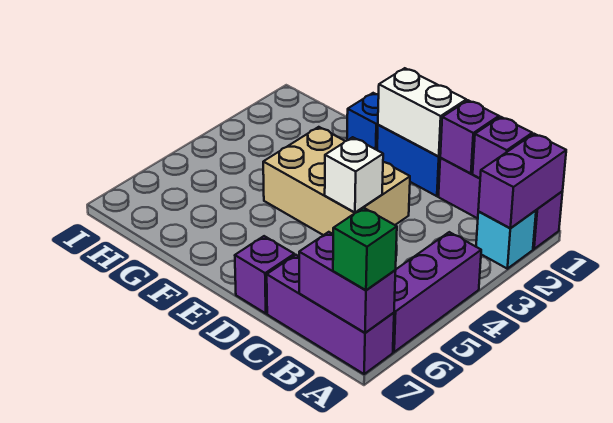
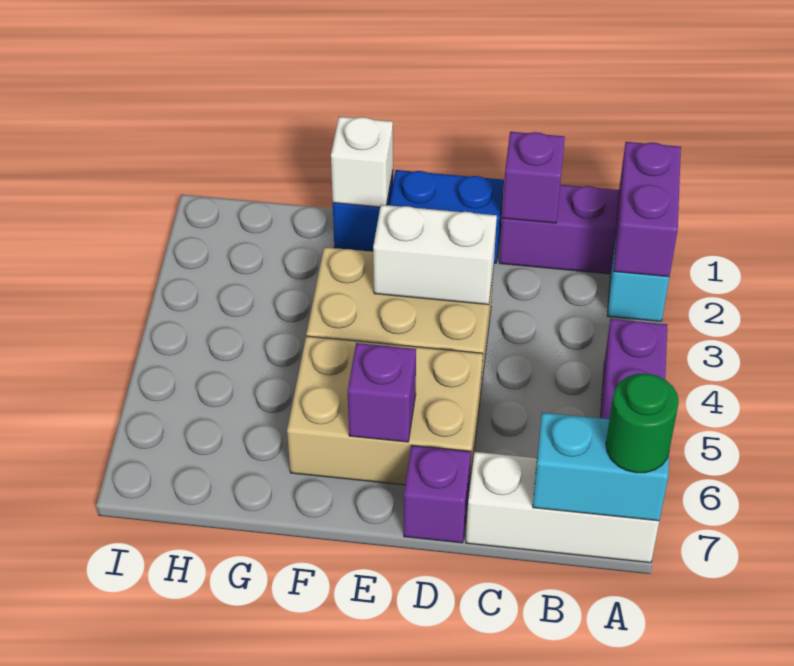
purple 1x3 brick [267,255,394,374] -> white 1x3 brick [466,452,659,563]
purple 1x2 brick [299,232,396,333] -> cyan 1x2 brick [533,413,669,521]
green 1x1 brick [333,207,397,290] -> green 1x1 round brick [606,373,679,473]
purple 1x1 brick [473,117,532,178] -> purple 1x1 brick moved to [348,343,416,442]
white 1x2 brick [378,68,466,157] -> white 1x2 brick moved to [373,205,497,305]
white 1x1 brick [325,137,383,213] -> white 1x1 brick moved to [331,117,393,207]
none -> tan 2x3 brick [287,336,483,487]

